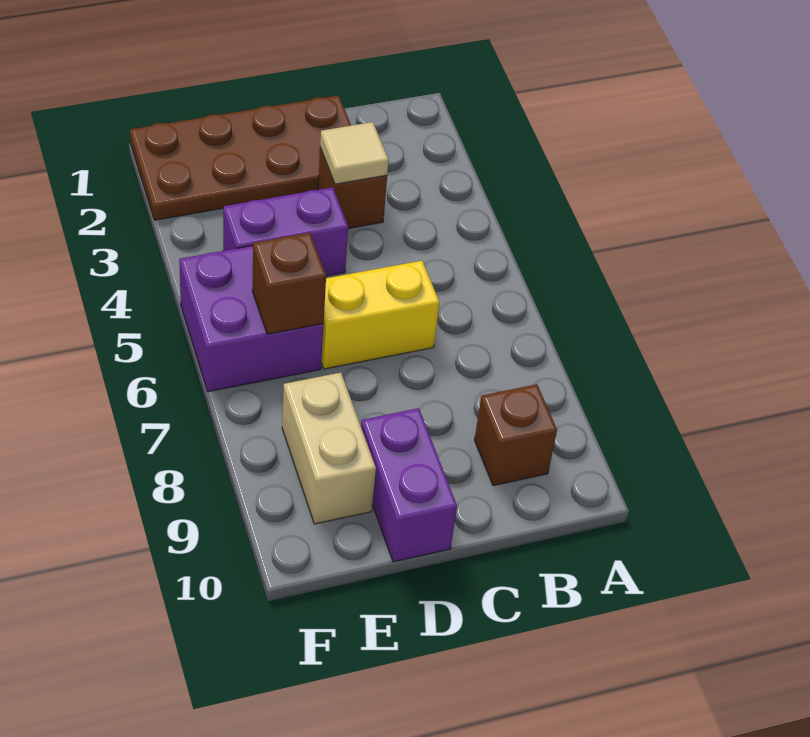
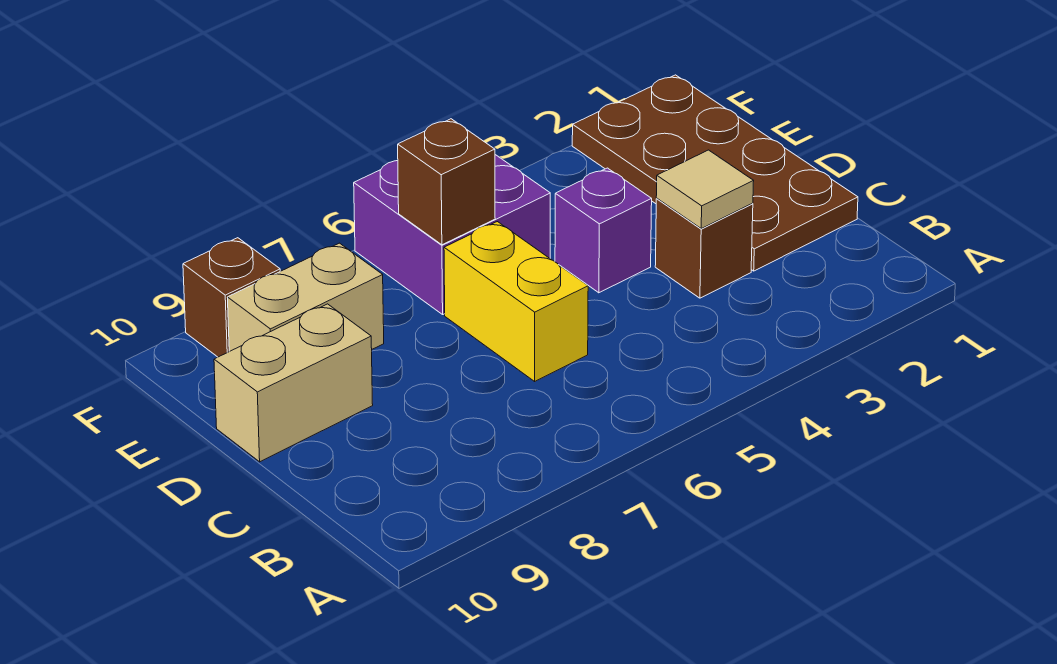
brown 1x1 brick [474,384,557,486] -> brown 1x1 brick moved to [183,238,280,357]
purple 1x2 brick [223,187,348,276] -> purple 1x1 brick [555,168,652,293]
purple 1x2 brick [361,408,457,562] -> tan 1x2 brick [214,304,373,462]

